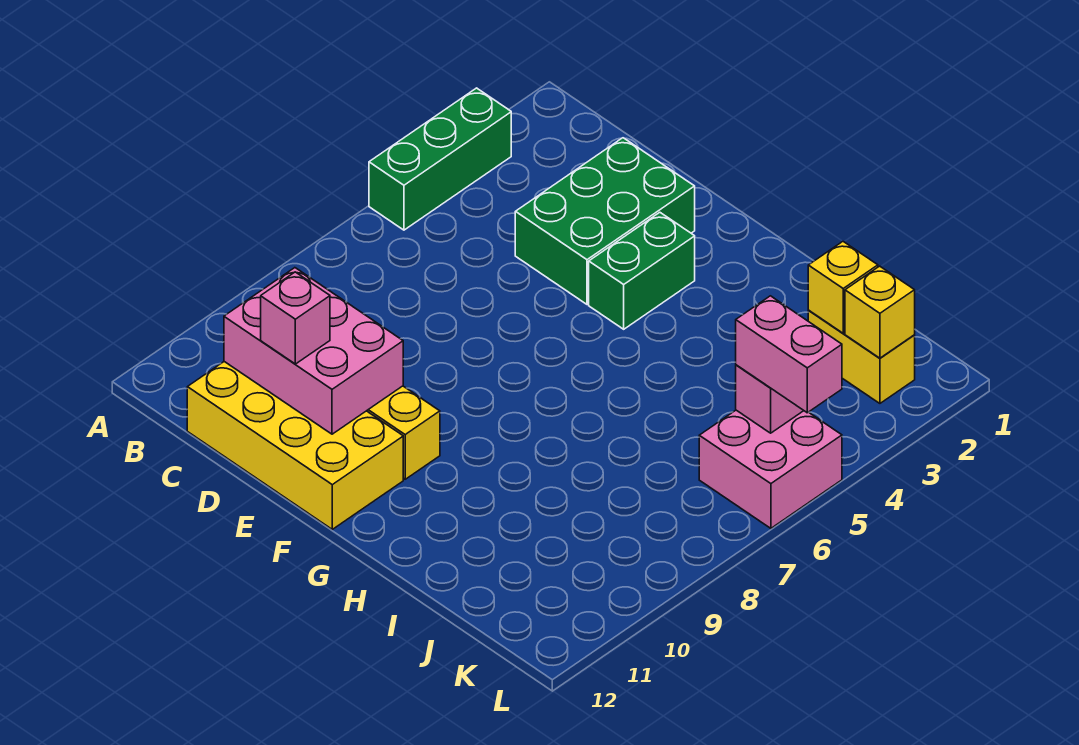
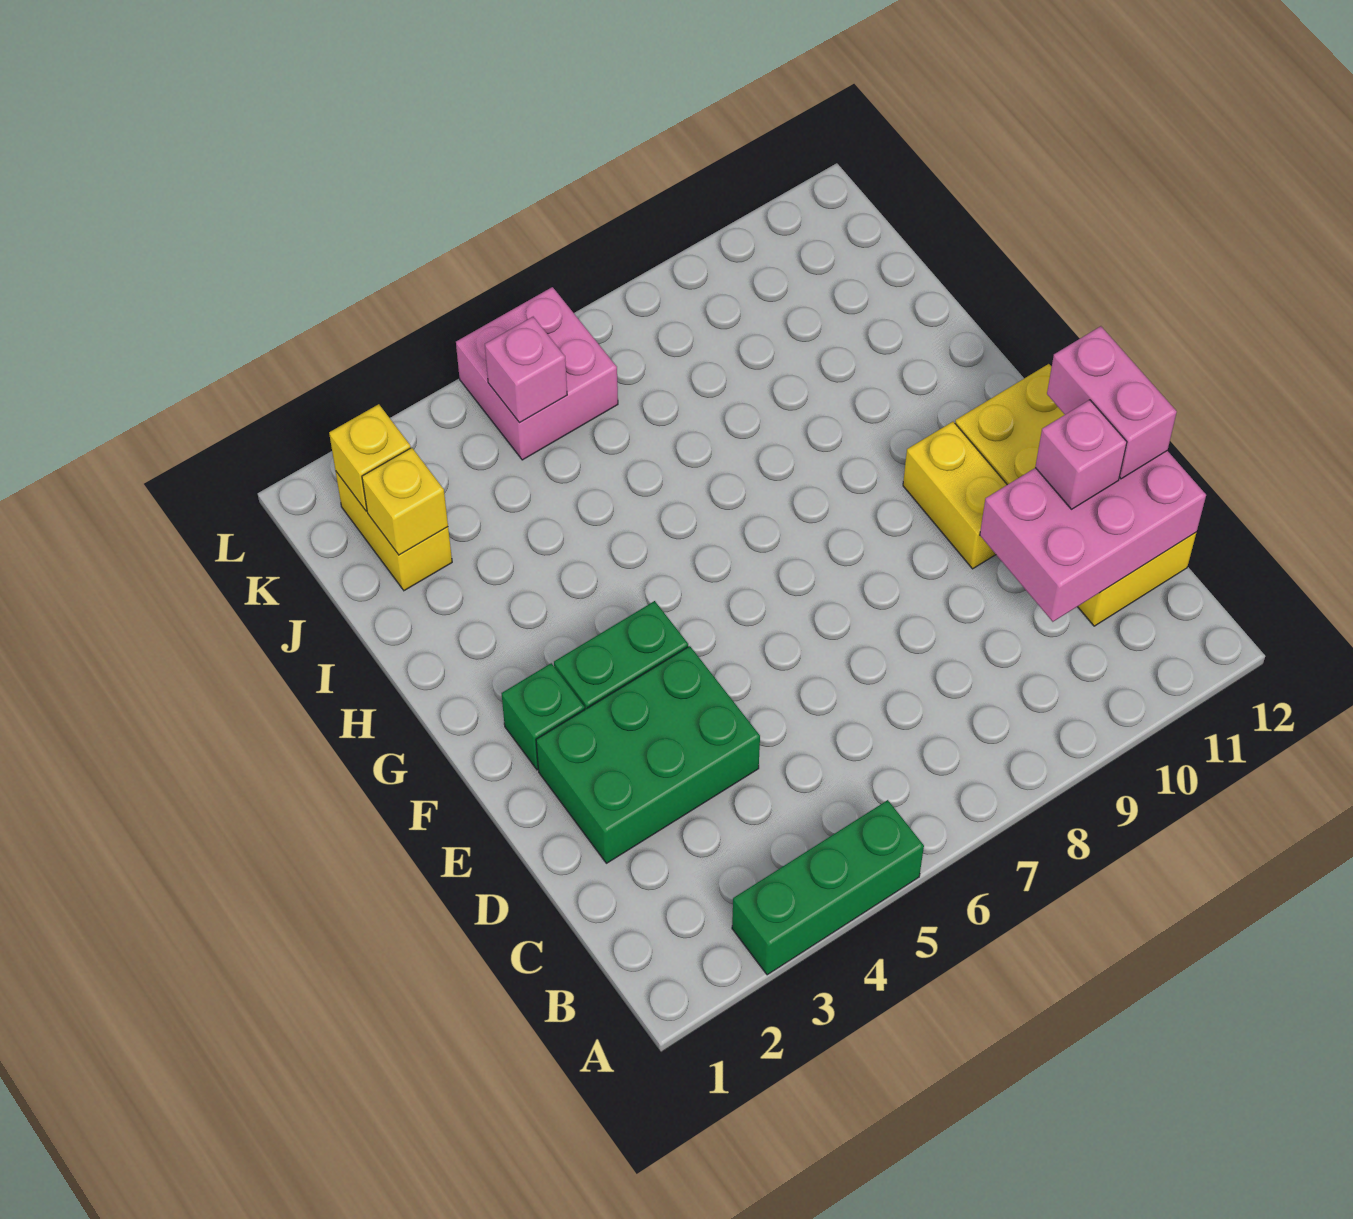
pink 2x3 brick [224,268,403,434] -> pink 2x3 brick turned to [980,451,1206,622]
none -> green 1x1 brick [502,663,585,770]
pink 1x2 brick [736,296,842,413] -> pink 1x2 brick moved to [1047,326,1177,479]

